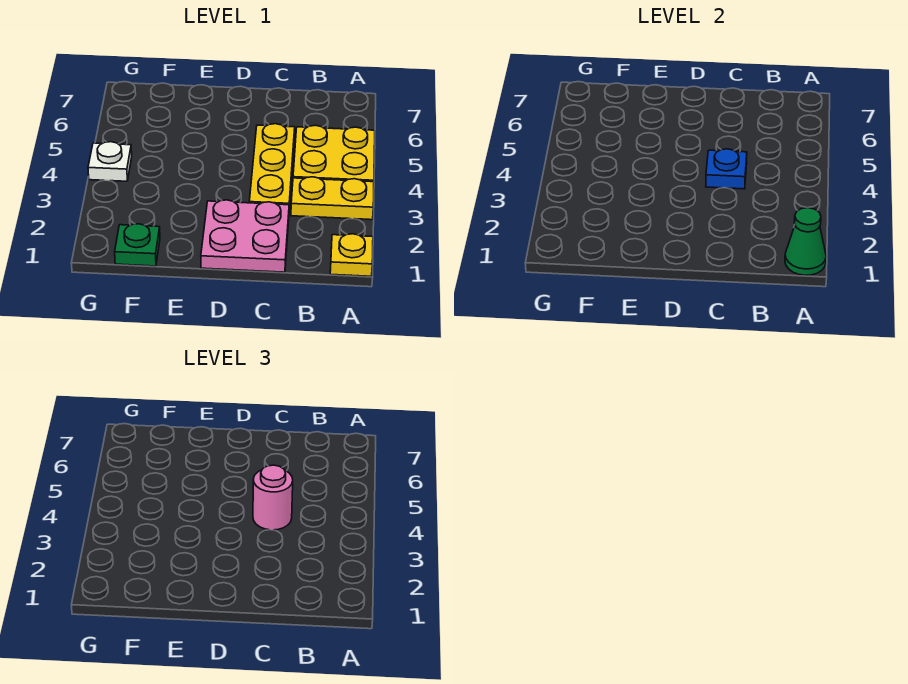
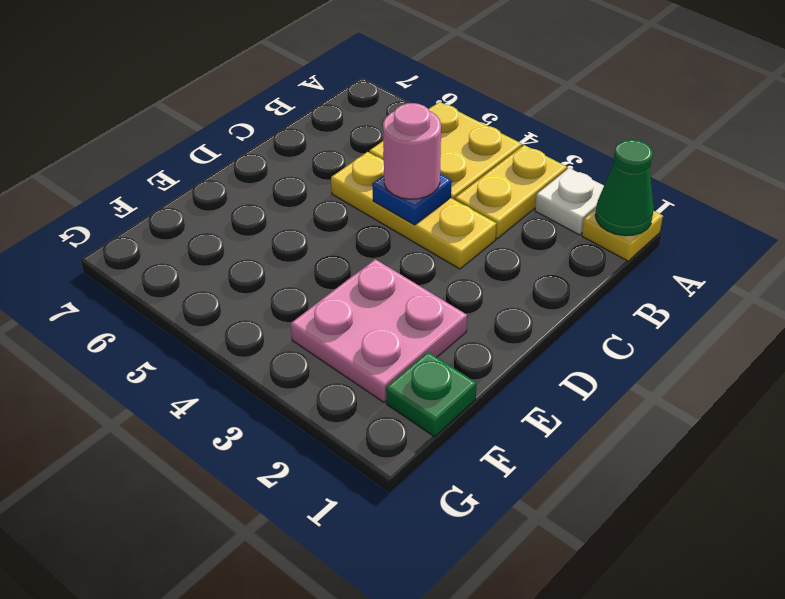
pink 2x2 plate [201,200,289,272] -> pink 2x2 plate moved to [291,259,467,402]
white 1x1 plate [88,142,132,181] -> white 1x1 plate moved to [535,168,604,235]

